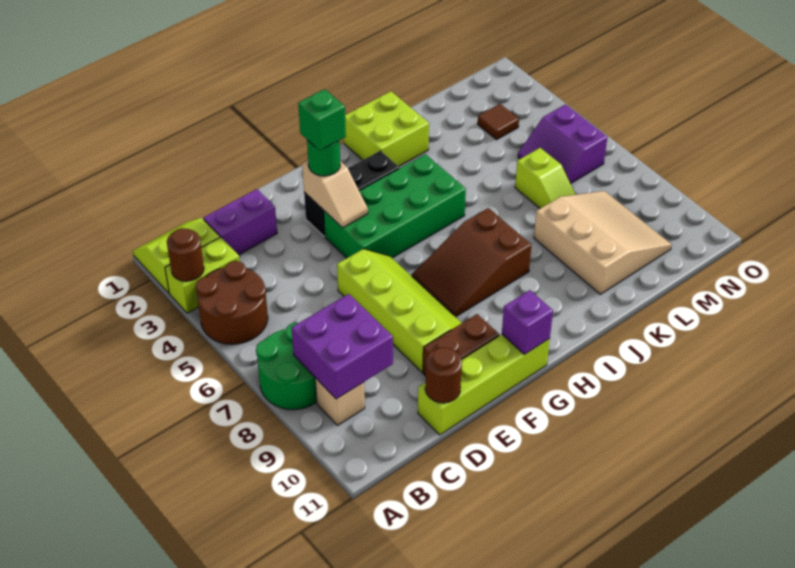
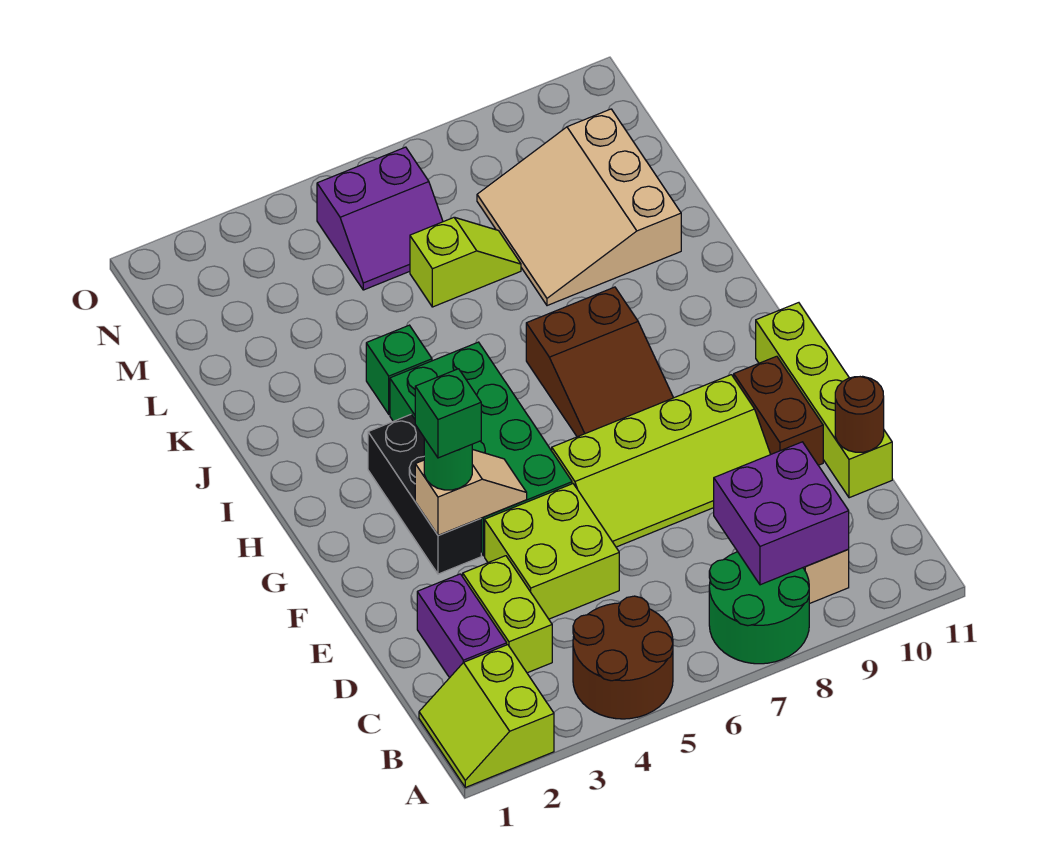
lime 1x2 brick [165,237,240,313] -> lime 1x2 brick moved to [463,556,552,673]
brown 1x1 round brick [167,228,204,281] -> none
lime 2x4 slope [337,249,462,372] -> lime 2x4 slope turned to [552,375,771,547]
purple 1x1 brick [502,290,553,355] -> none
lime 2x2 brick [344,91,429,166] -> lime 2x2 brick moved to [485,484,619,619]
none -> green 1x1 brick [366,325,432,414]
tan 3x3 slope [534,191,672,294] -> tan 3x3 slope turned to [477,109,681,306]
brown 1x1 tile [478,104,519,140] -> none

